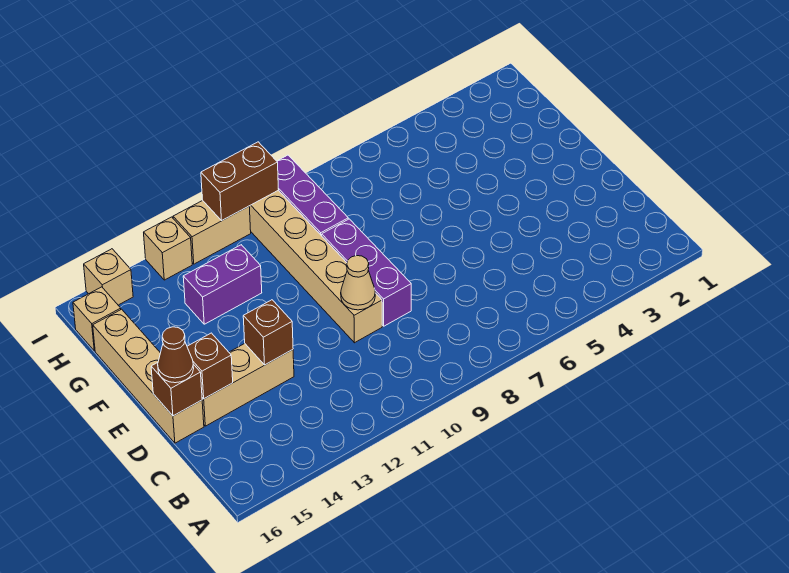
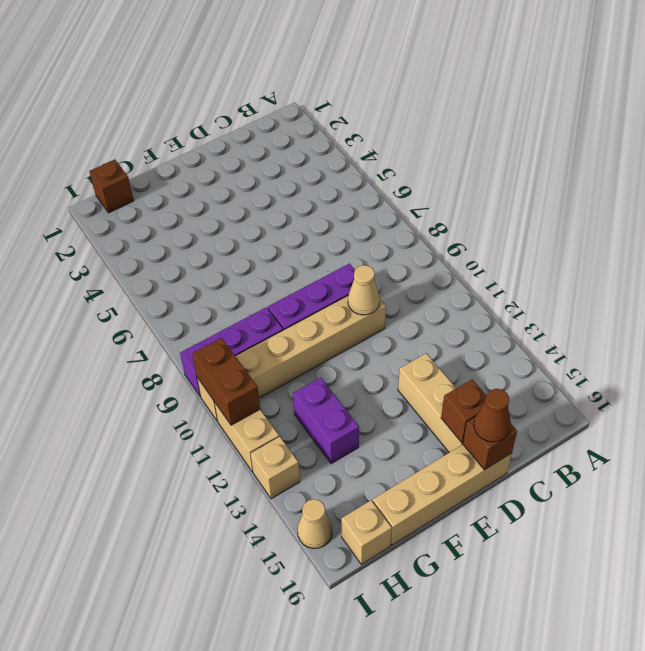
brown 1x1 brick [243,300,293,365] -> brown 1x1 brick moved to [89,159,134,213]
tan 1x1 brick [84,249,133,305] -> tan 1x1 cone [297,499,332,549]

